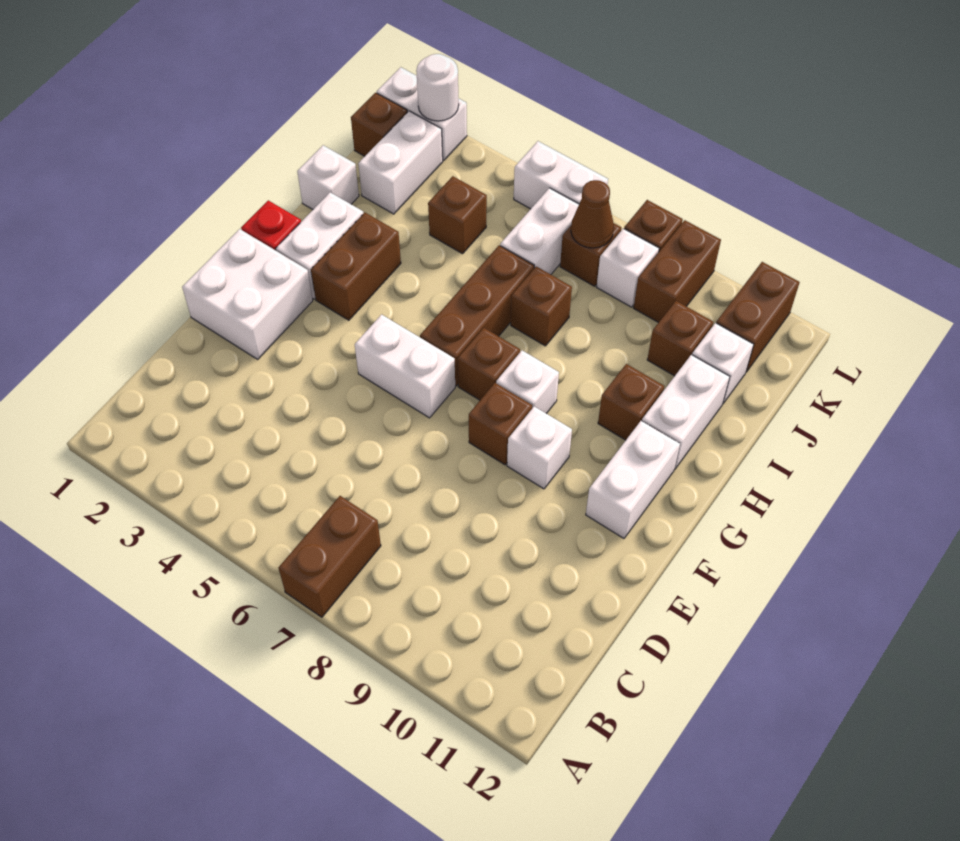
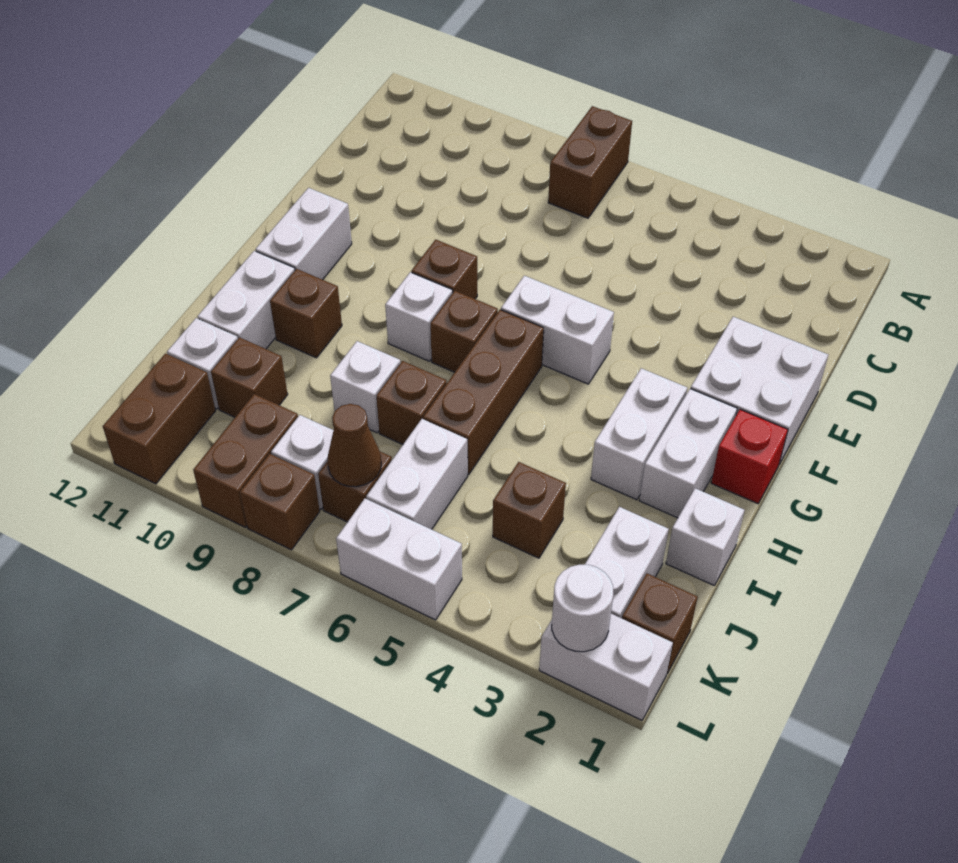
white 1x1 brick [507,406,572,489] -> white 1x1 brick moved to [330,341,400,433]
brown 1x2 brick [311,213,401,320] -> white 1x2 brick [591,368,687,500]

